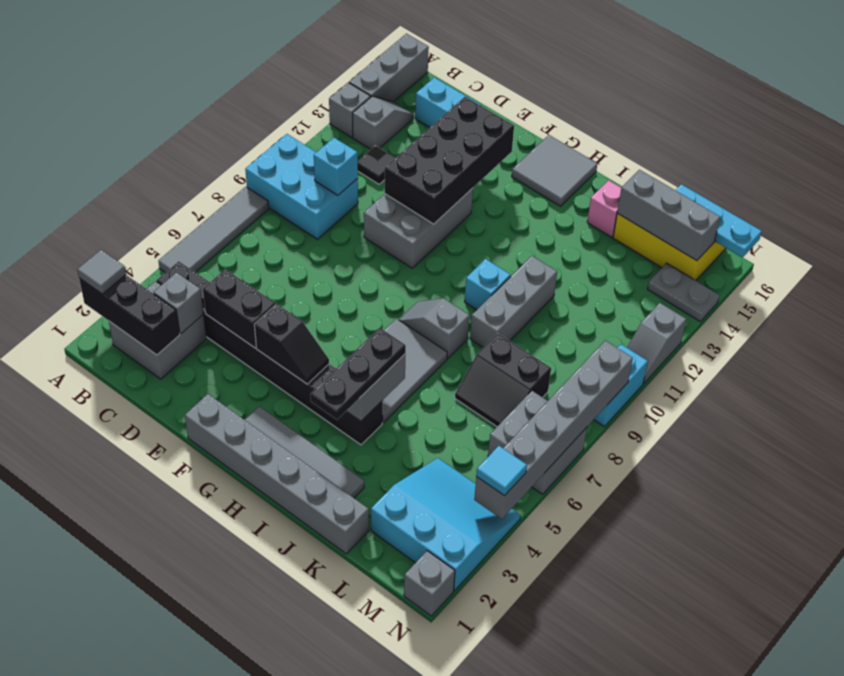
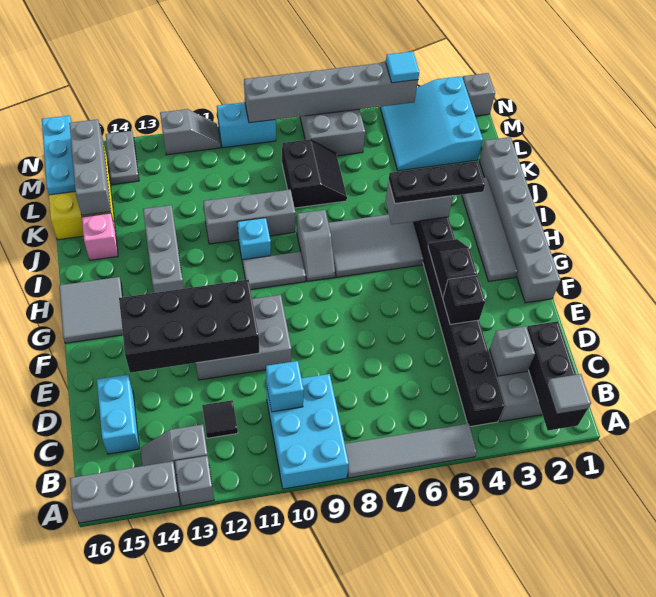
black 1x2 brick [203,269,276,348] -> black 1x1 brick [443,275,485,324]
none -> grey 1x2 tile [243,252,306,289]
none -> grey 1x3 brick [143,205,184,293]

